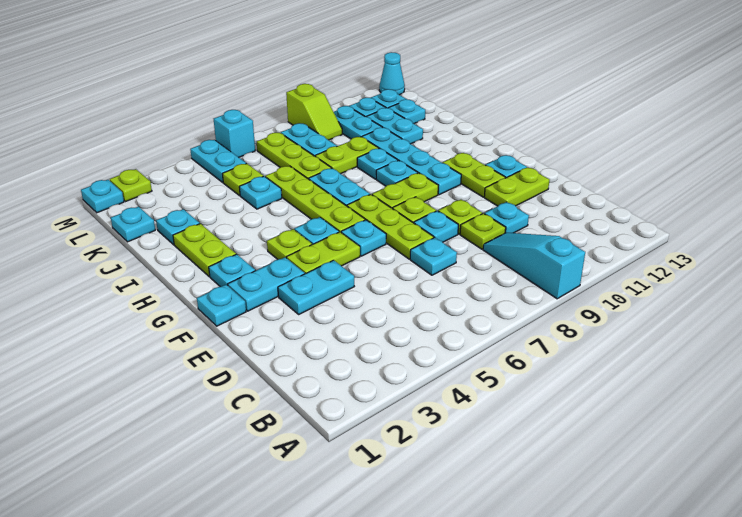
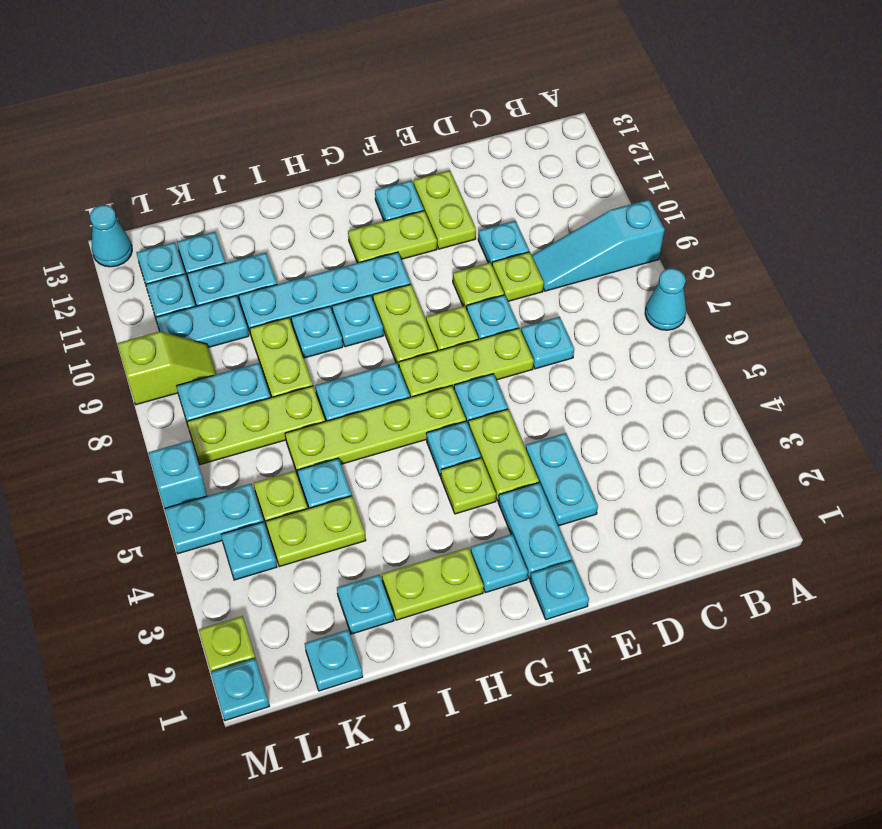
none -> cyan 1x1 cone [645,268,686,330]
none -> lime 1x2 plate [266,496,366,567]
none -> cyan 1x1 plate [221,522,277,580]

